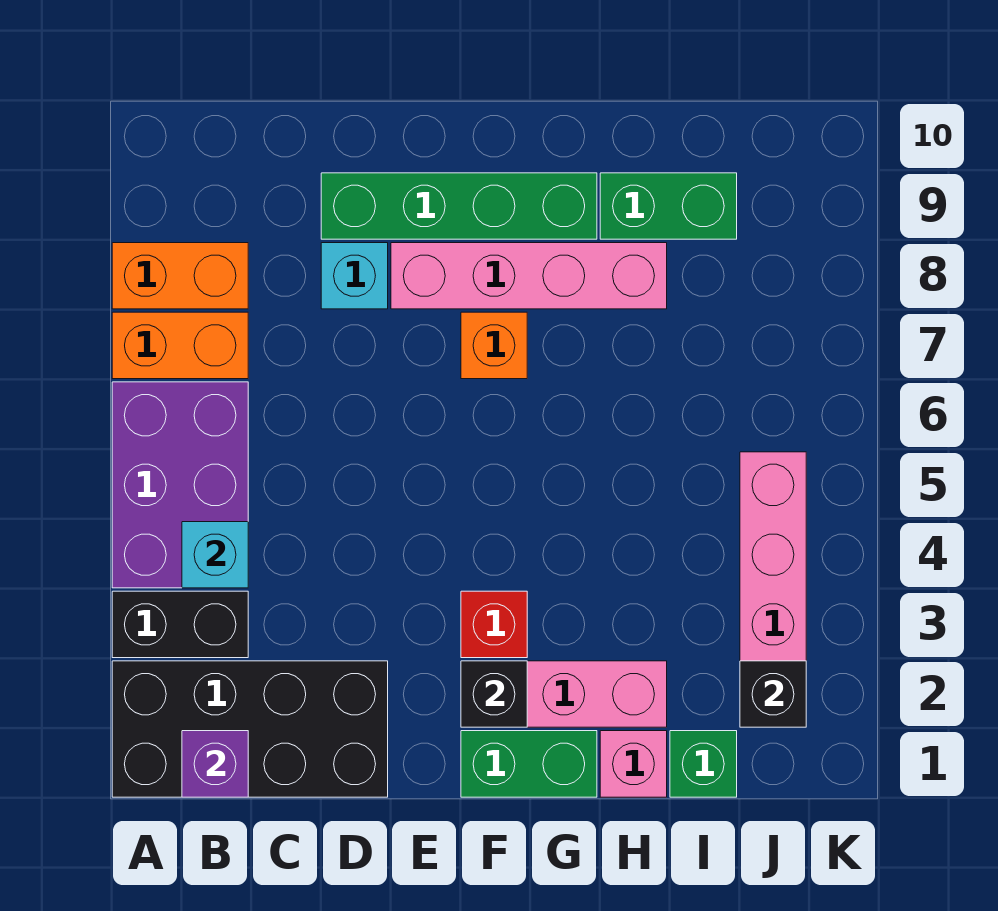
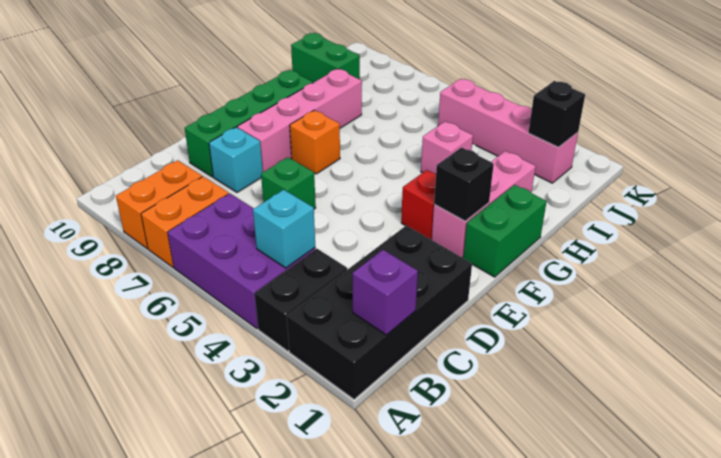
pink 1x1 brick [600,731,667,797] -> pink 1x1 brick moved to [421,122,473,173]
green 1x2 brick [600,173,737,239] -> green 1x2 brick turned to [291,33,360,83]
green 1x1 brick [670,731,737,797] -> green 1x1 brick moved to [261,157,316,209]

